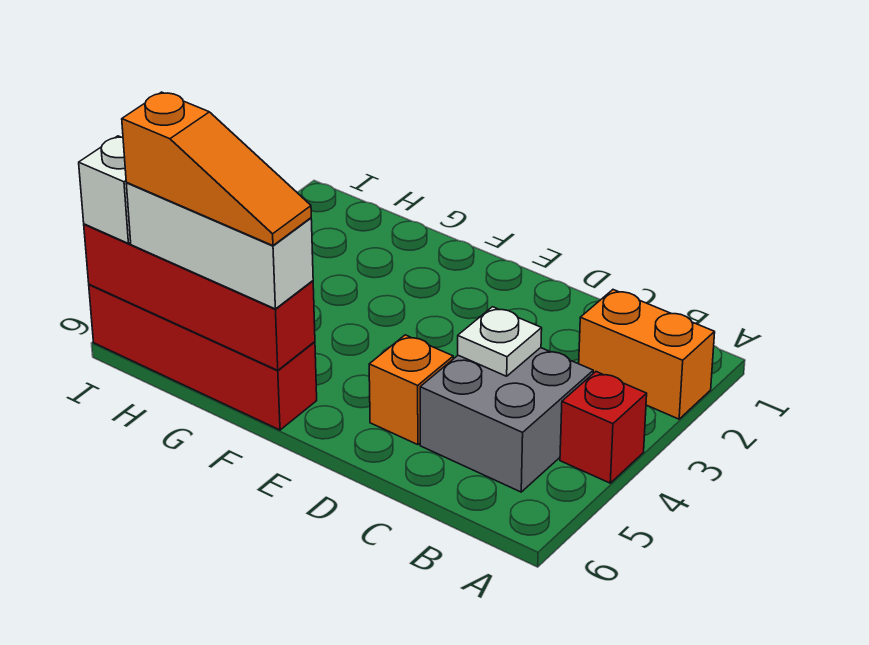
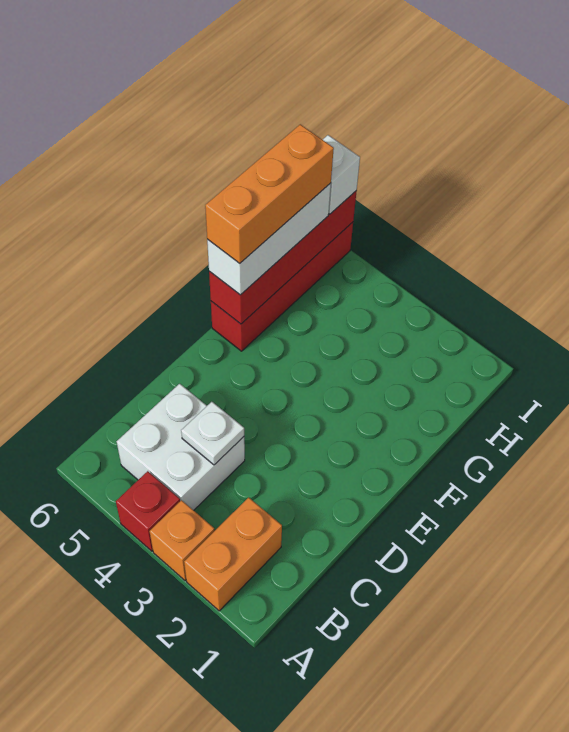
grey 2x2 brick [420,348,593,492] -> white 2x2 brick [117,384,245,510]
orange 1x1 brick [369,335,453,445] -> orange 1x1 brick moved to [150,500,214,581]
orange 1x3 slope [122,92,311,246] -> orange 1x3 brick [205,124,334,263]

